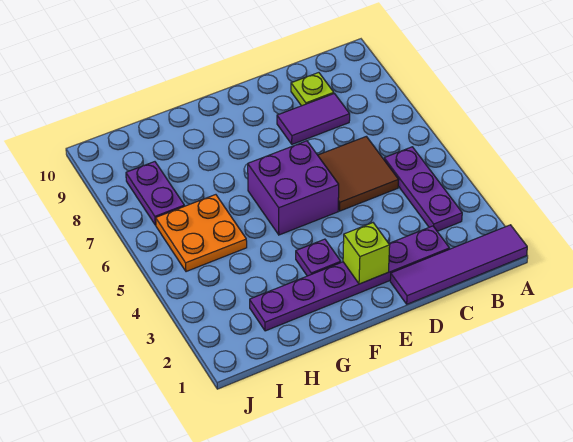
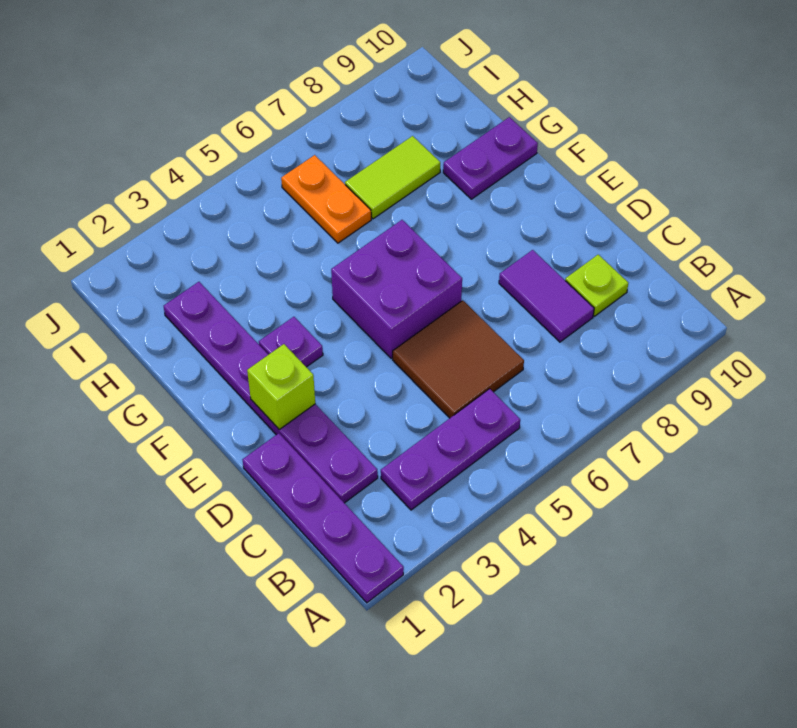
purple 1x4 tile [390,225,527,304] -> purple 1x4 plate [243,433,404,603]
orange 2x2 plate [156,195,247,272] -> orange 1x2 plate [281,155,371,243]
none -> lime 1x2 tile [345,136,440,219]
purple 1x2 plate [126,162,184,225] -> purple 1x2 plate moved to [443,117,538,199]

